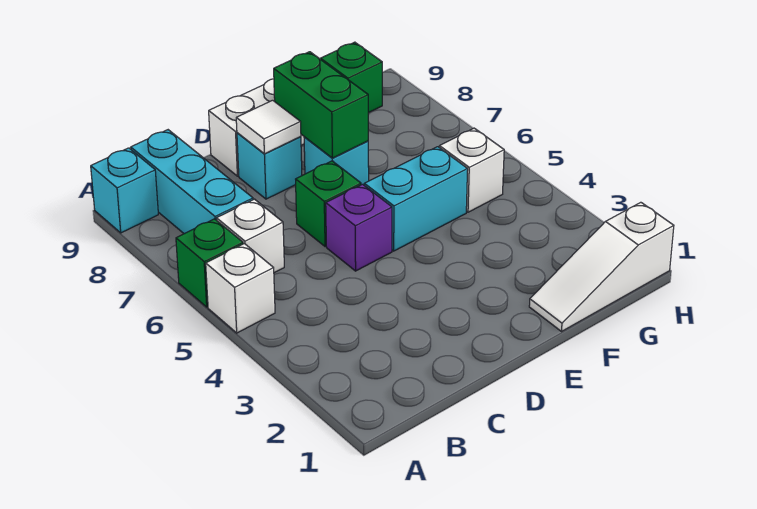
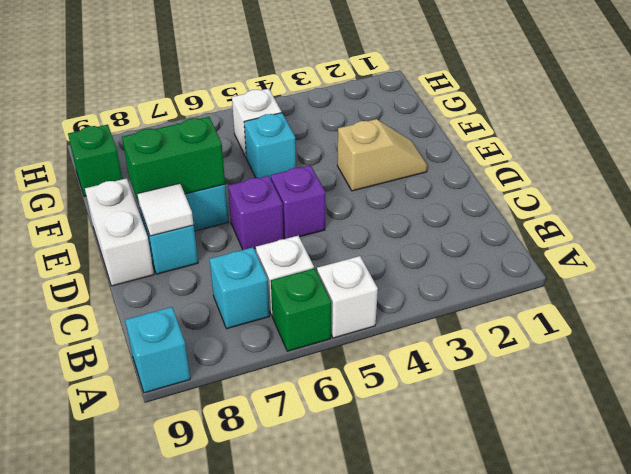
cyan 1x3 brick [131,130,253,234] -> cyan 1x1 brick [210,247,270,329]
green 1x1 brick [296,161,361,247] -> purple 1x1 brick [228,176,284,250]
none -> tan 1x2 slope [337,119,427,191]
cyan 1x2 brick [364,147,468,251] -> cyan 1x1 brick [244,113,296,179]
white 1x3 slope [529,202,674,331] -> none

